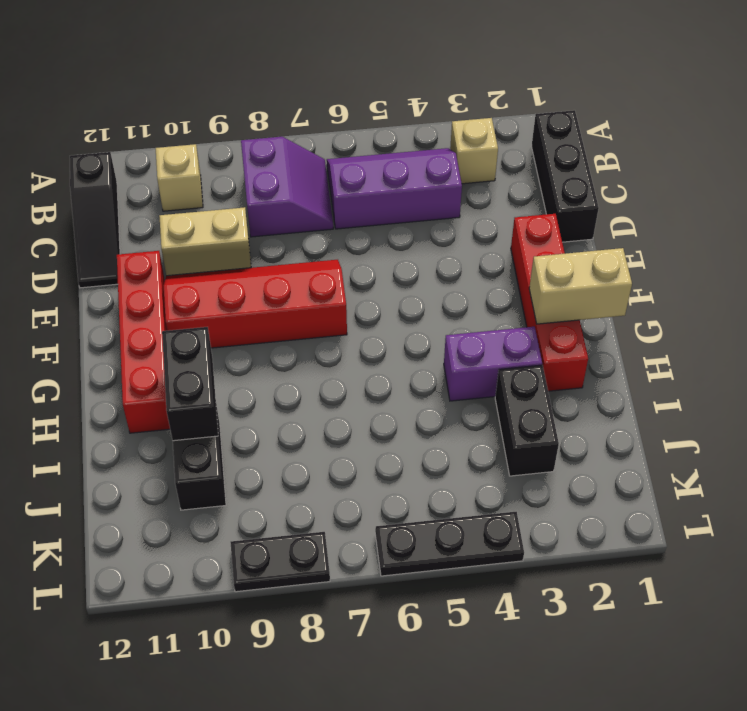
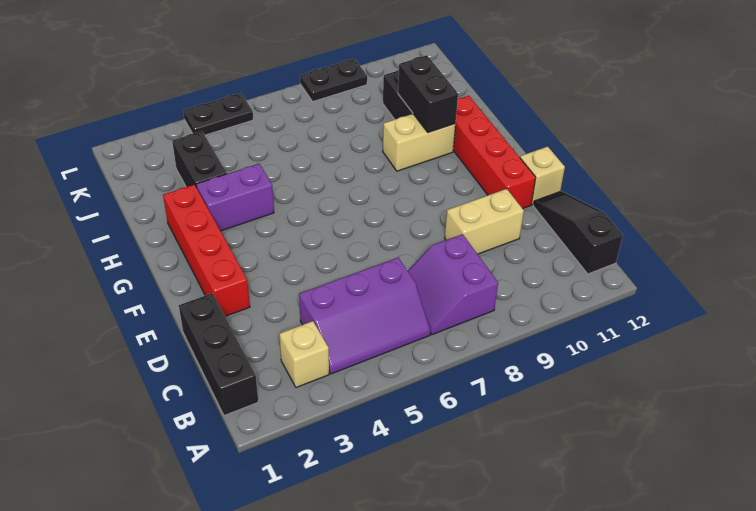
tan 1x1 brick [156,144,203,211] -> tan 1x1 brick moved to [520,147,565,205]
red 2x4 slope [164,260,347,348] -> none
tan 1x2 brick [529,248,632,324] -> tan 1x2 brick moved to [383,114,455,171]
black 1x3 plate [375,512,524,576] -> black 1x2 plate [183,93,253,135]

